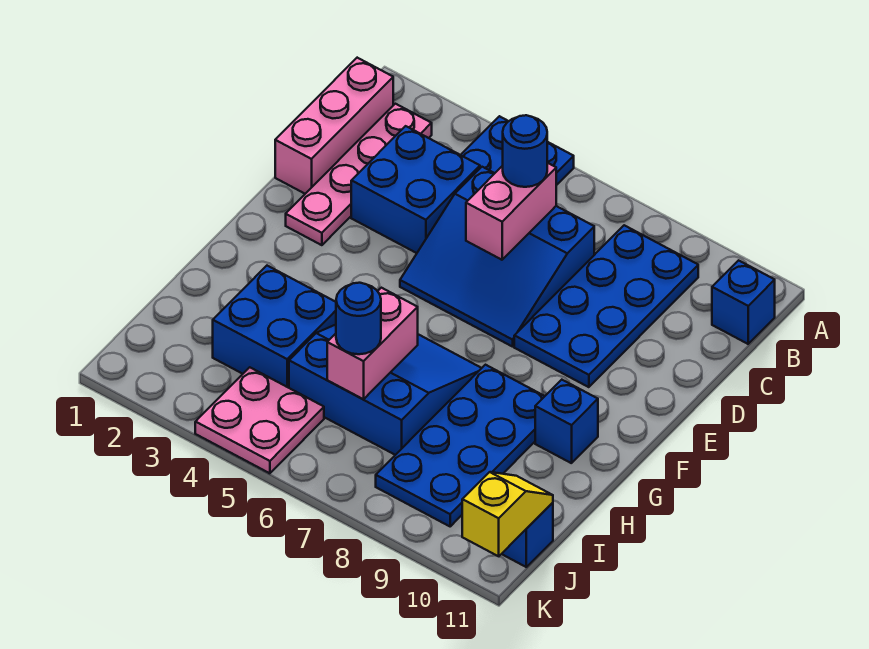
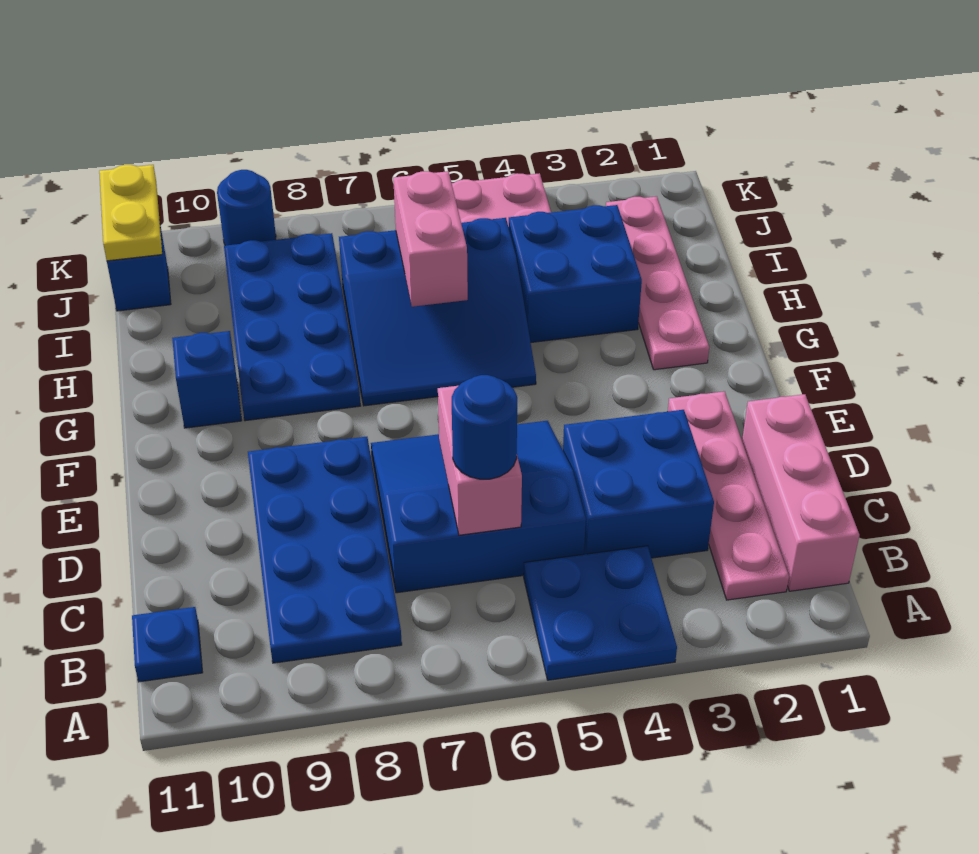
blue 1x1 brick [712,260,775,344] -> blue 1x1 plate [132,607,203,682]
none -> pink 1x4 plate [606,196,709,370]
blue 1x1 round brick [336,283,381,354] -> blue 1x1 round brick moved to [217,170,276,246]
yellow 1x2 slope [462,472,553,556] -> yellow 1x2 plate [99,165,162,261]

